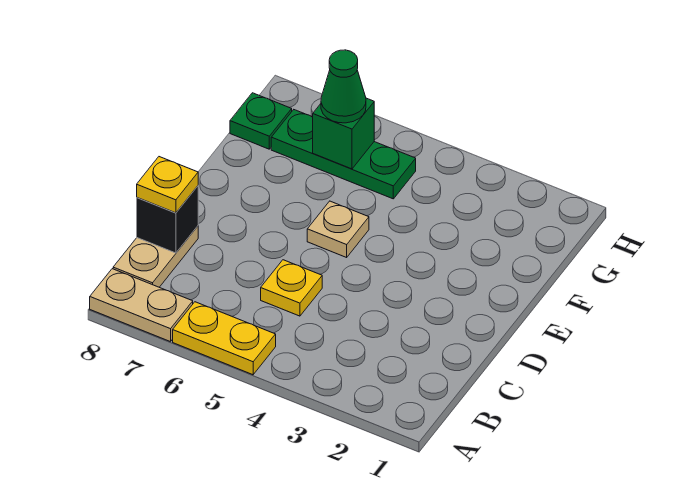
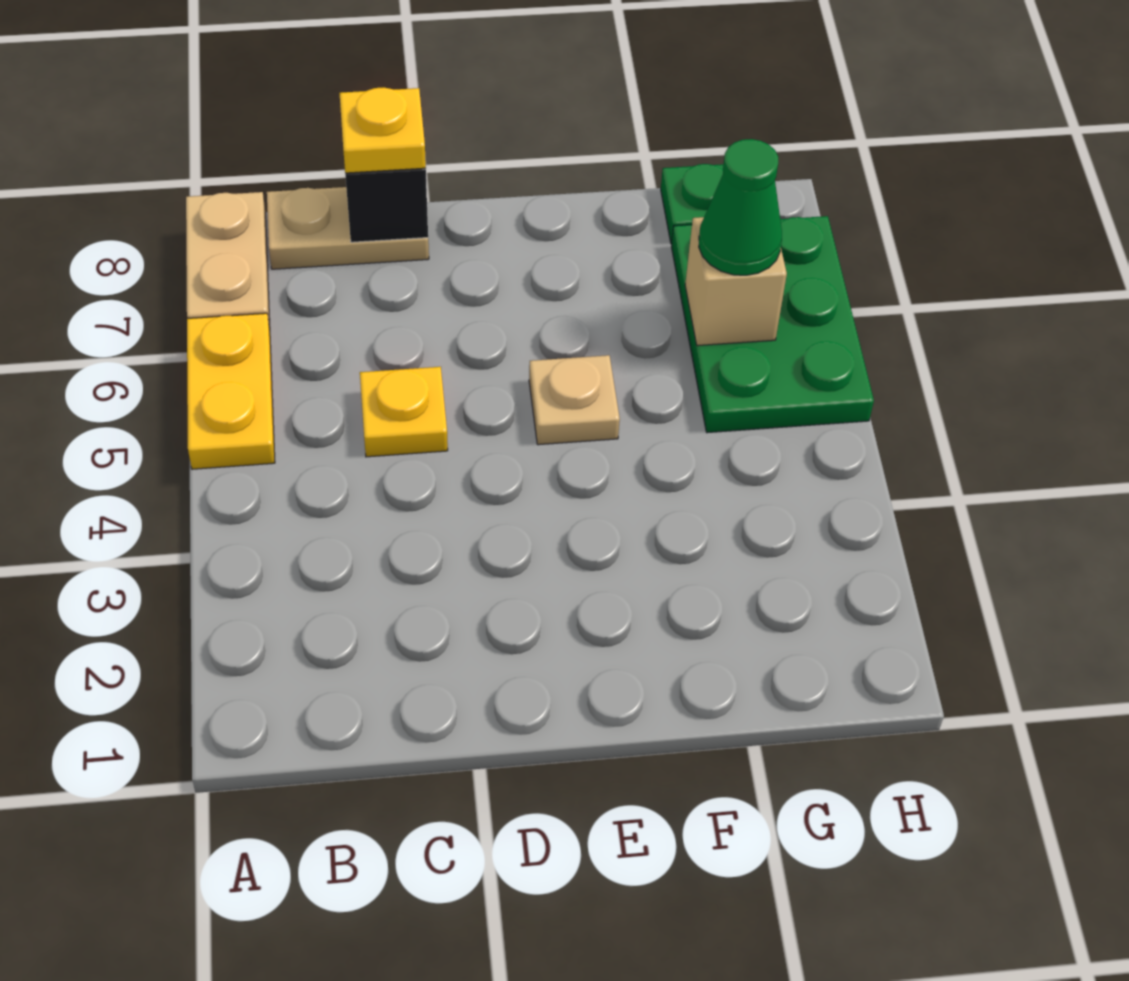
green 1x3 plate [271,110,416,199] -> green 2x3 plate [671,216,874,433]
green 1x1 brick [313,98,374,169] -> tan 1x1 brick [685,217,787,346]

